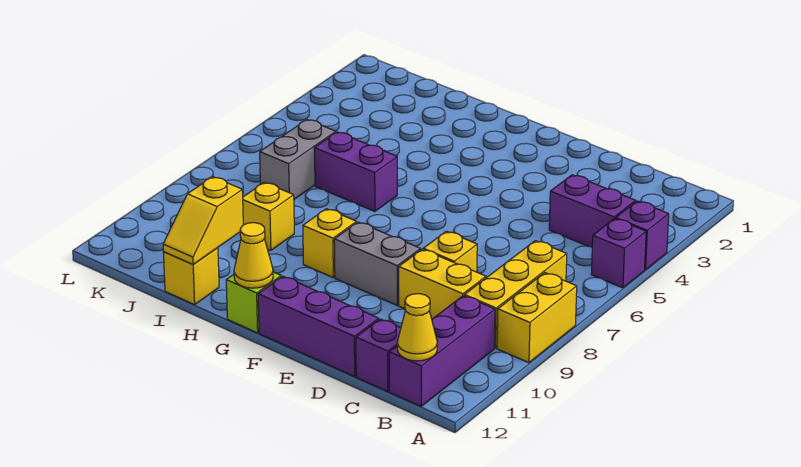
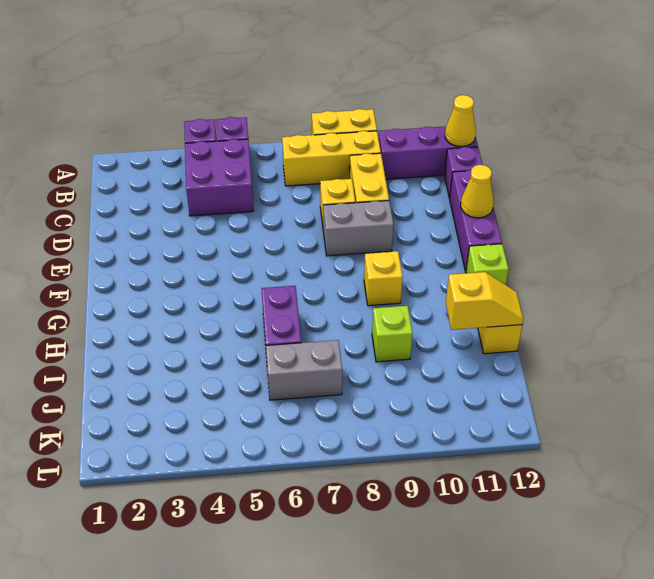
purple 1x2 brick [549,175,636,247] -> purple 2x2 brick [185,139,254,216]
grey 1x2 brick [334,222,421,305] -> grey 1x2 brick turned to [323,201,393,256]
yellow 1x1 cone [234,223,273,288] -> yellow 1x1 cone moved to [461,165,494,218]
yellow 1x1 brick [243,182,294,250] -> lime 1x1 brick [372,306,413,362]

